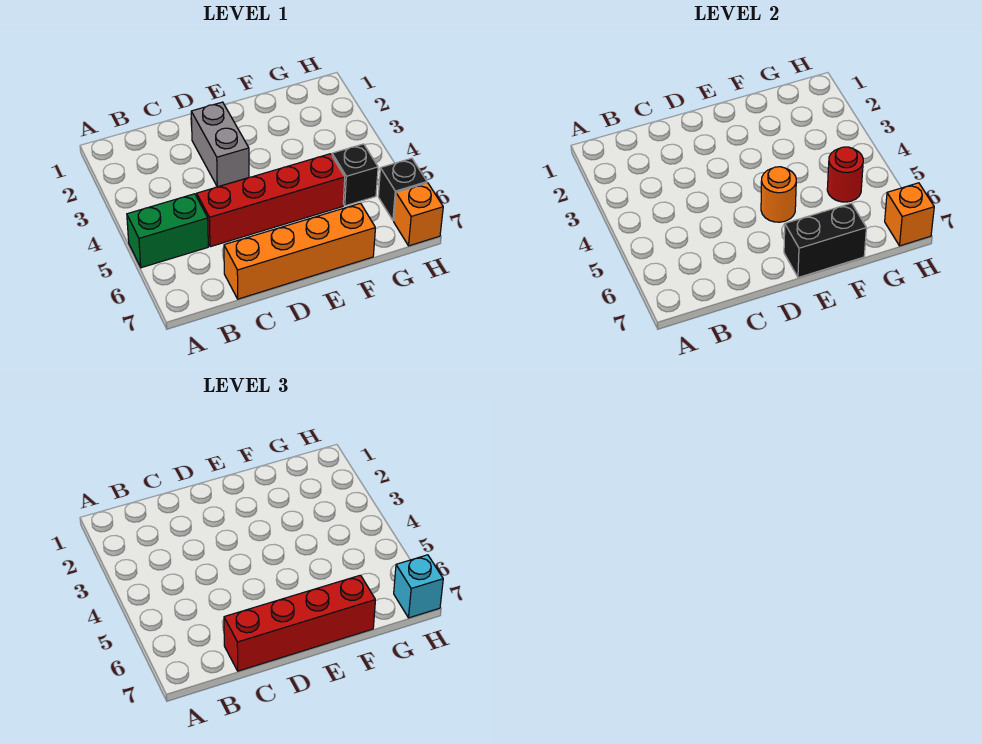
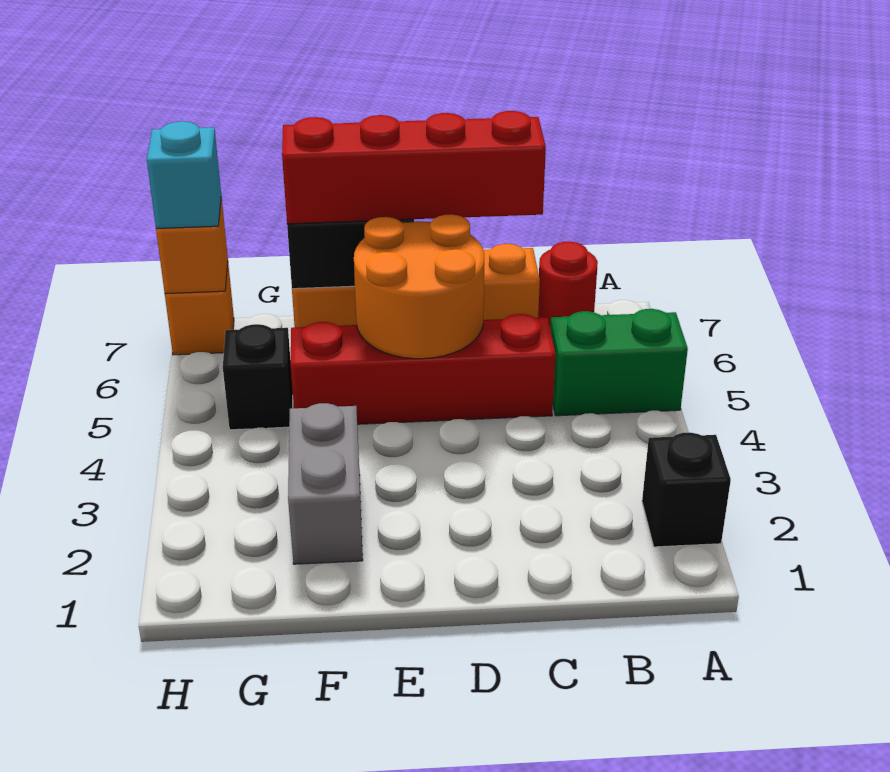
grey 1x2 brick [191,102,249,187] -> grey 1x2 brick moved to [288,403,363,564]
orange 1x1 round brick [761,167,796,222] -> orange 2x2 round brick [354,214,484,359]
red 1x1 round brick [827,147,863,202] -> red 1x1 round brick moved to [538,241,598,325]
black 1x1 brick [378,158,427,221] -> black 1x1 brick moved to [642,432,731,547]

